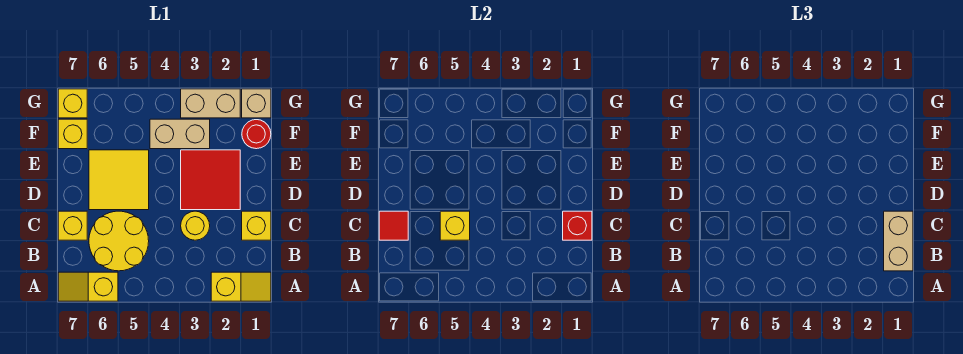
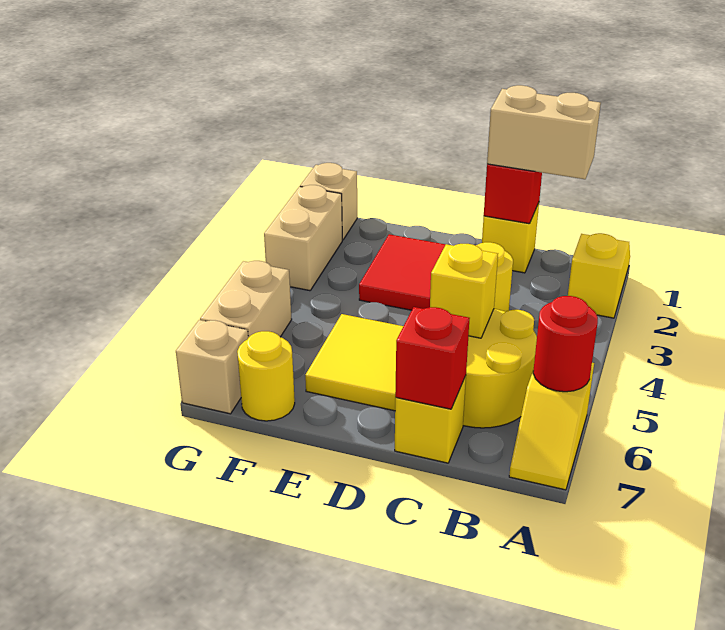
red 1x1 tile [379,211,408,240] -> red 1x1 brick [395,307,470,409]
red 1x1 round brick [242,120,271,149] -> red 1x1 round brick moved to [533,296,598,392]
tan 1x2 brick [150,119,210,149] -> tan 1x2 brick moved to [200,261,292,338]
yellow 1x1 brick [58,119,87,149] -> yellow 1x1 round brick [237,331,295,421]
yellow 1x1 brick [58,89,87,118] -> tan 1x1 brick [176,320,248,414]

